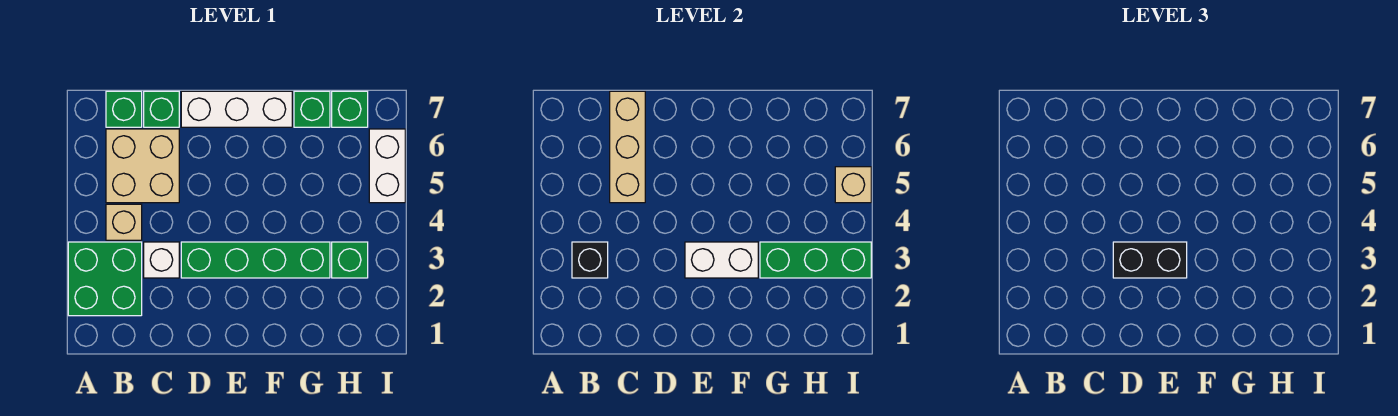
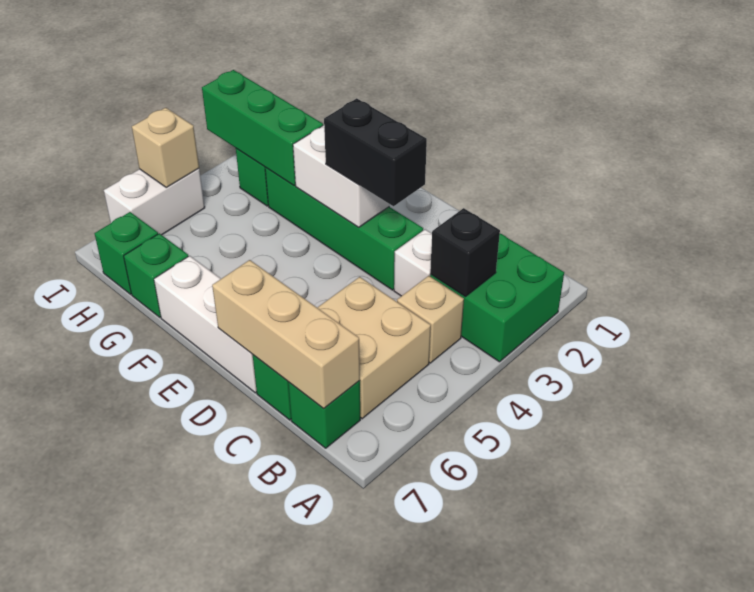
tan 1x3 brick [610,91,645,203] -> tan 1x3 brick turned to [212,260,360,409]

